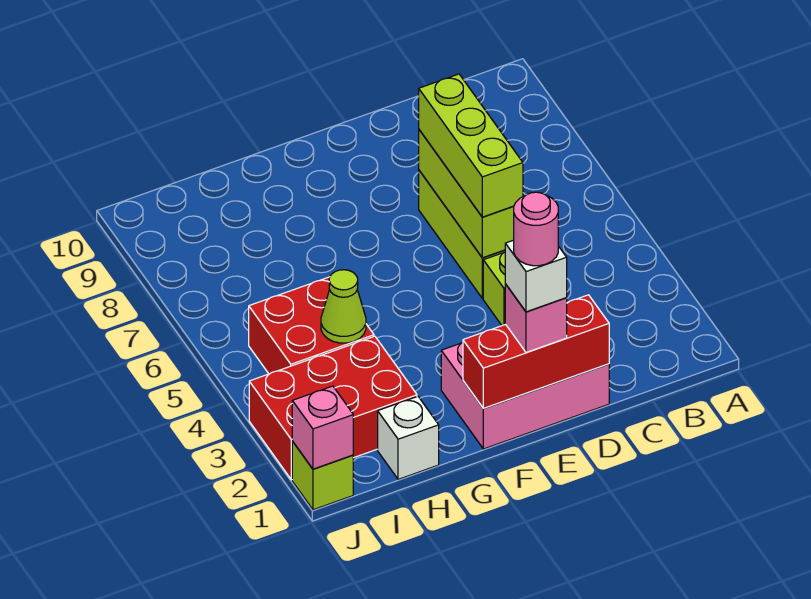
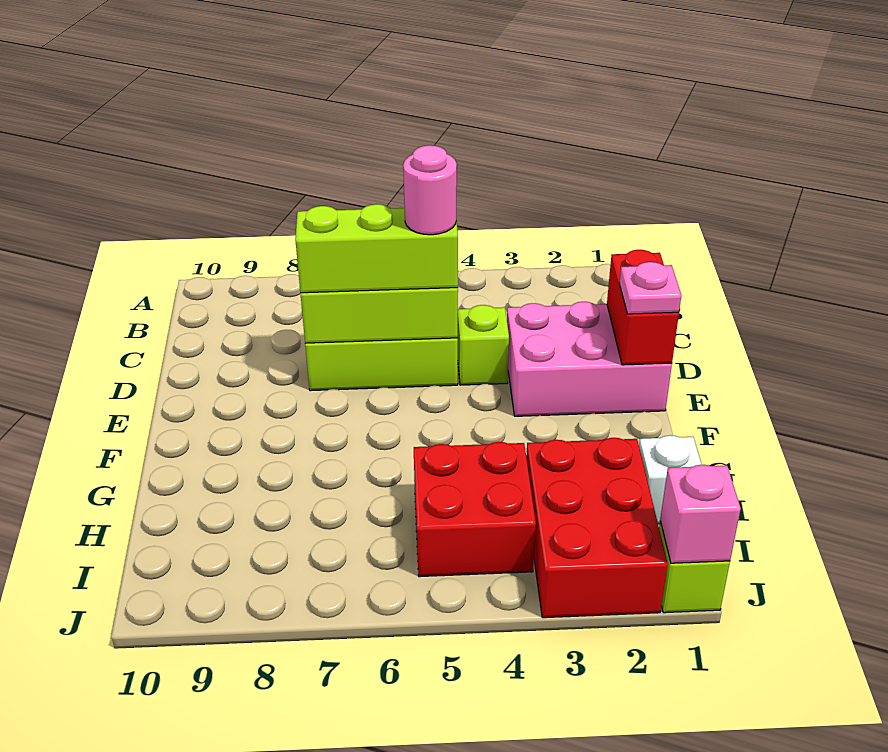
pink 2x3 brick [441,343,609,449] -> pink 2x3 brick turned to [507,301,672,416]
red 1x3 brick [463,295,609,408] -> red 1x2 brick [607,250,679,365]
pink 1x1 brick [505,284,567,352] -> pink 1x1 plate [619,262,681,314]
white 1x1 brick [505,240,567,312] -> none
pink 1x1 round brick [514,192,558,266] -> pink 1x1 round brick moved to [403,145,457,235]
lime 1x1 cone [321,270,366,343] -> none

